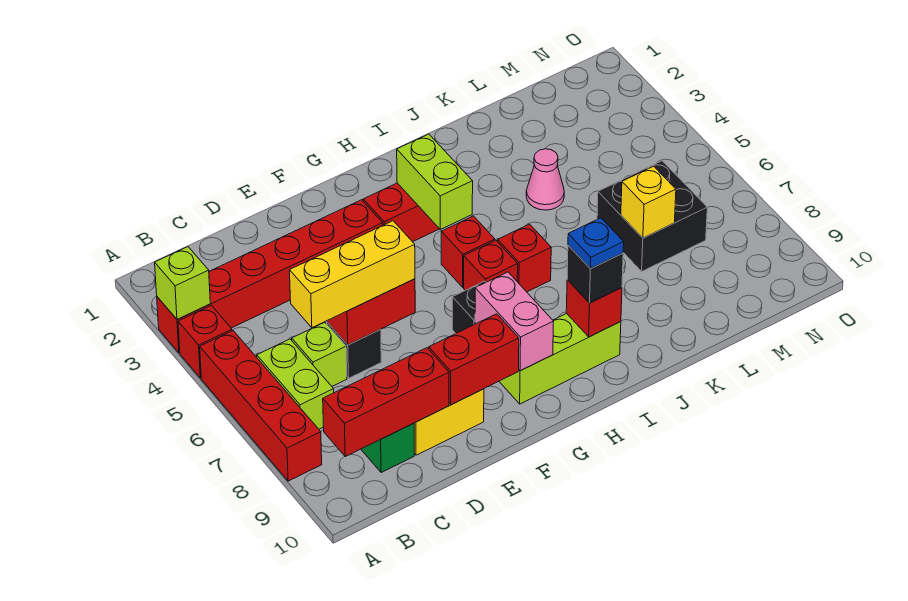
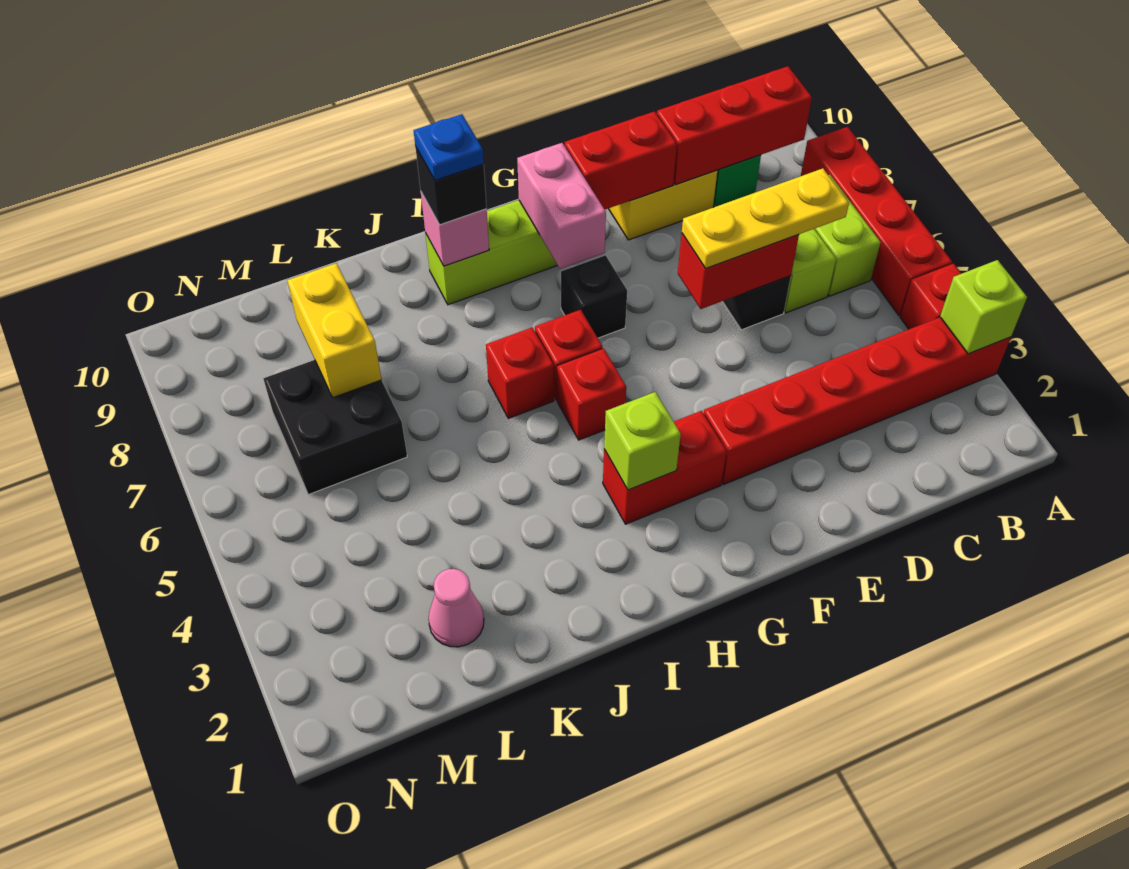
yellow 1x3 brick [290,221,415,328] -> yellow 1x3 plate [682,168,849,268]
lime 1x2 brick [397,134,473,229] -> lime 1x1 brick [604,392,681,490]
red 1x1 brick [566,280,622,337] -> pink 1x1 brick [421,192,489,266]
pink 1x1 cone [526,149,564,210] -> pink 1x1 cone moved to [428,569,484,647]
yellow 1x1 brick [621,166,676,238] -> yellow 1x2 brick [287,263,382,398]

